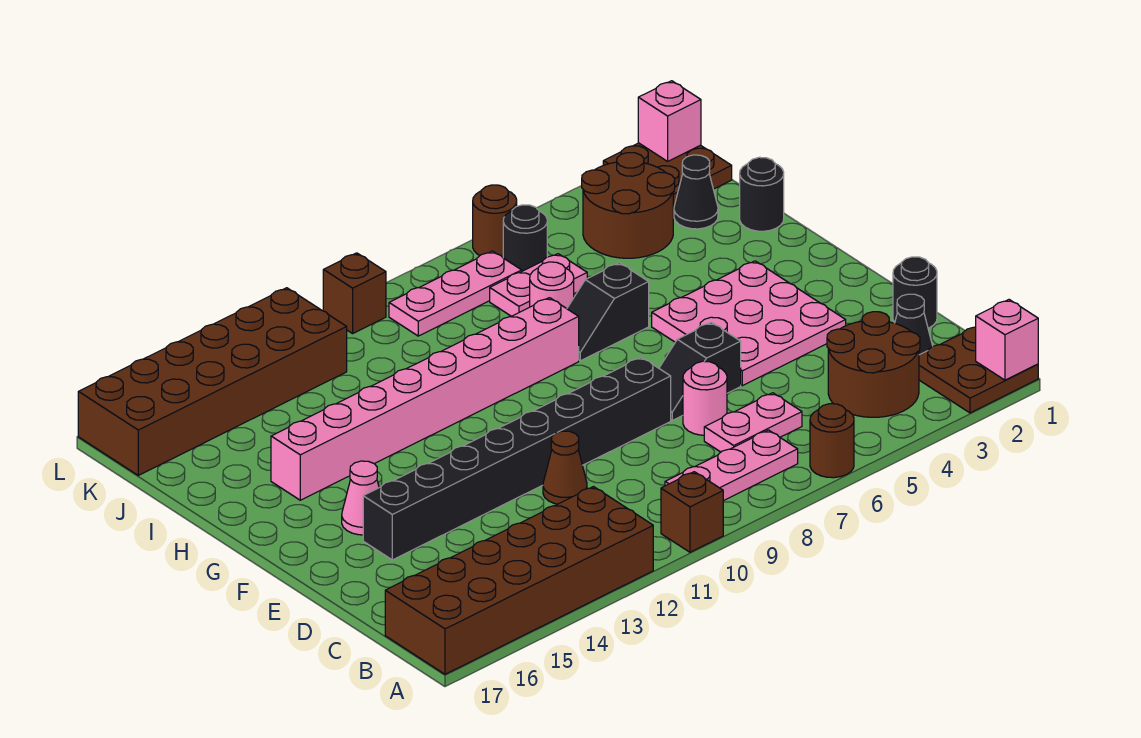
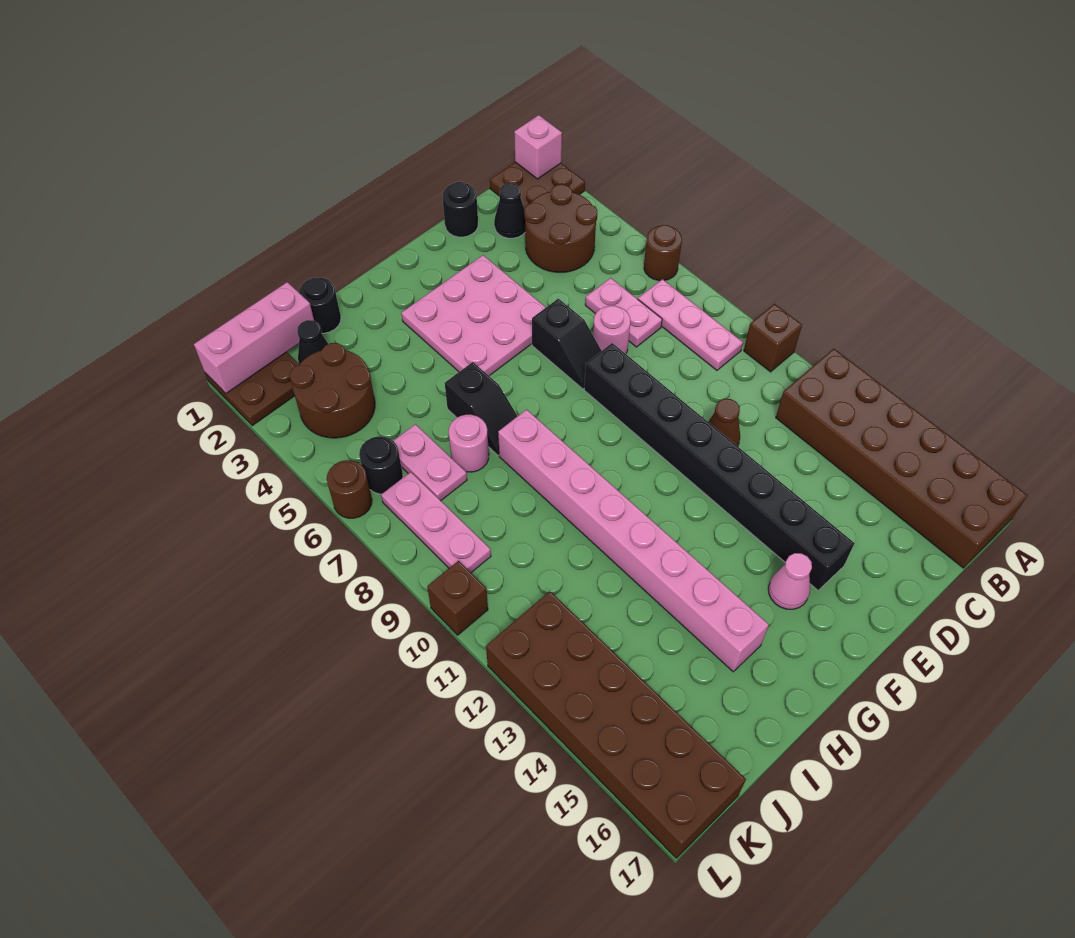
pink 1x1 brick [638,81,701,161] -> pink 1x3 brick [194,282,314,393]

